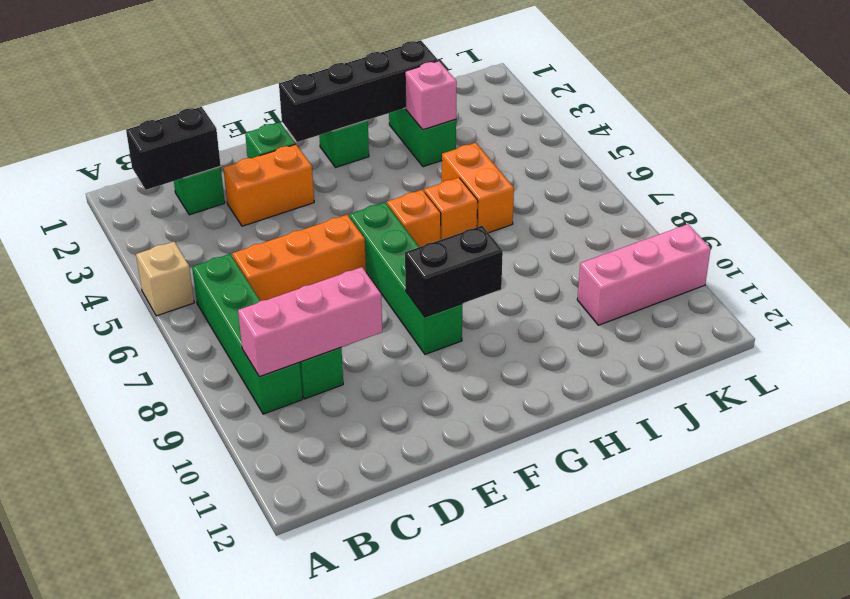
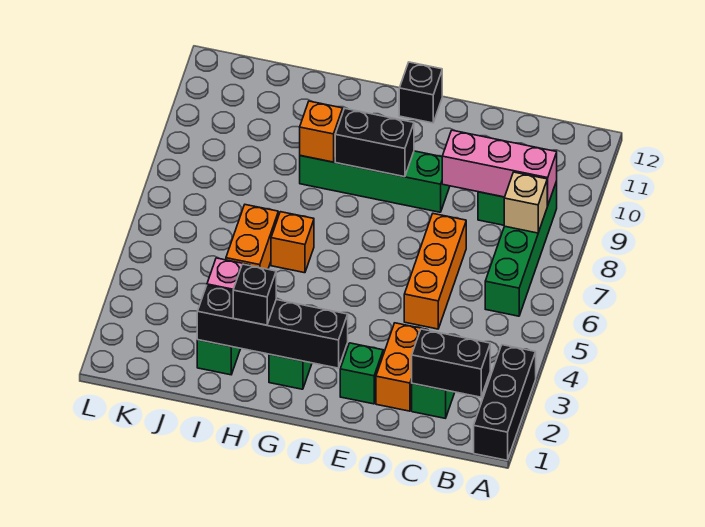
none -> black 1x3 brick [474,345,536,460]
tan 1x1 brick [136,242,194,316] -> tan 1x1 brick moved to [504,172,548,233]
orange 1x3 brick [232,215,366,301] -> orange 1x3 brick turned to [404,214,466,329]
orange 1x2 brick [223,144,314,226] -> orange 1x2 brick turned to [376,323,427,411]
green 1x4 brick [349,202,462,354] -> green 1x4 brick turned to [300,151,450,212]
none -> black 1x1 brick [399,62,442,123]
orange 1x1 brick [387,190,441,247] -> orange 1x1 brick moved to [300,101,343,162]
none -> black 1x1 brick [233,264,276,325]
pink 1x3 brick [577,224,711,325] -> none

